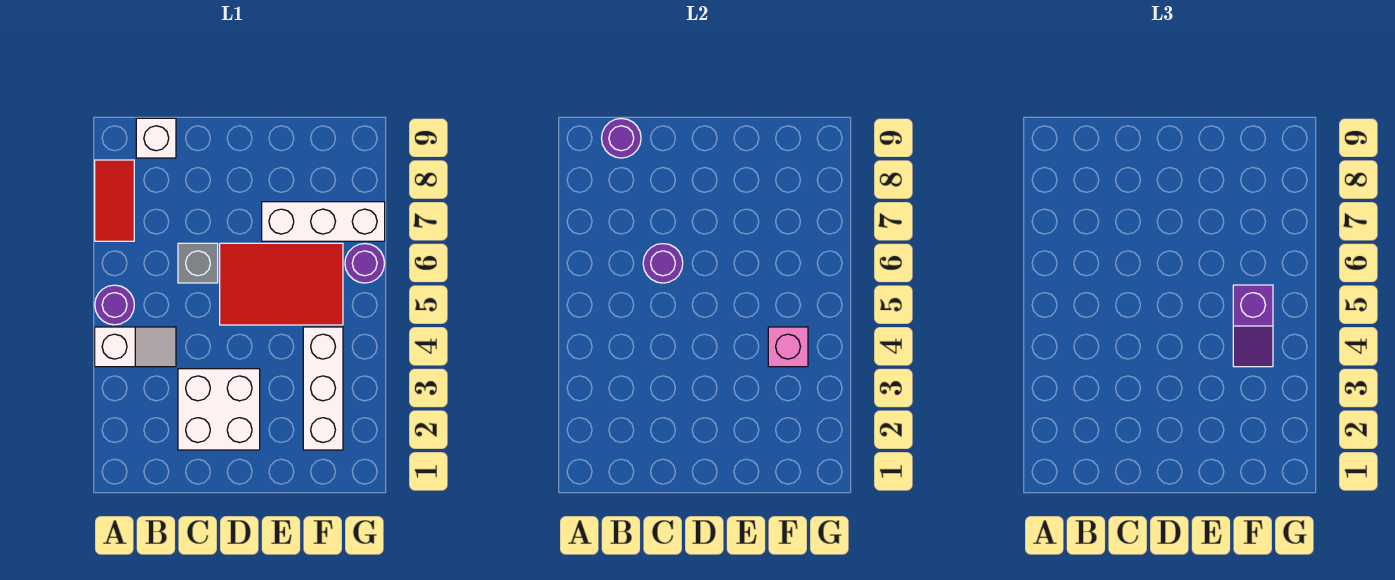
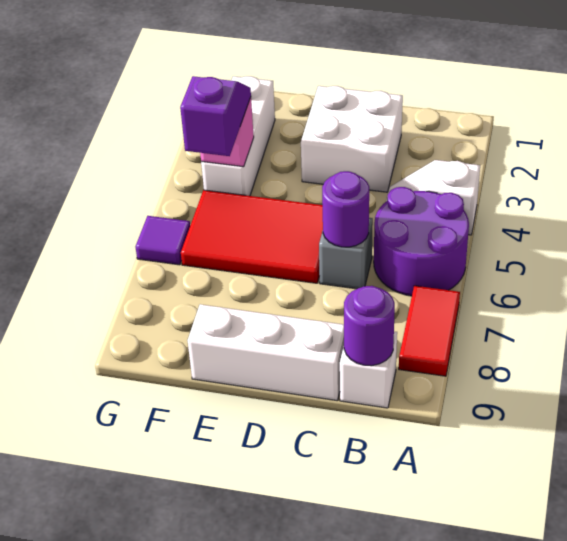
purple 1x1 round brick [95,285,134,325] -> purple 2x2 round brick [374,187,469,296]
white 1x3 brick [262,202,385,241] -> white 1x3 brick moved to [188,304,344,400]
purple 1x1 round brick [345,244,385,283] -> purple 1x1 tile [136,216,190,265]

